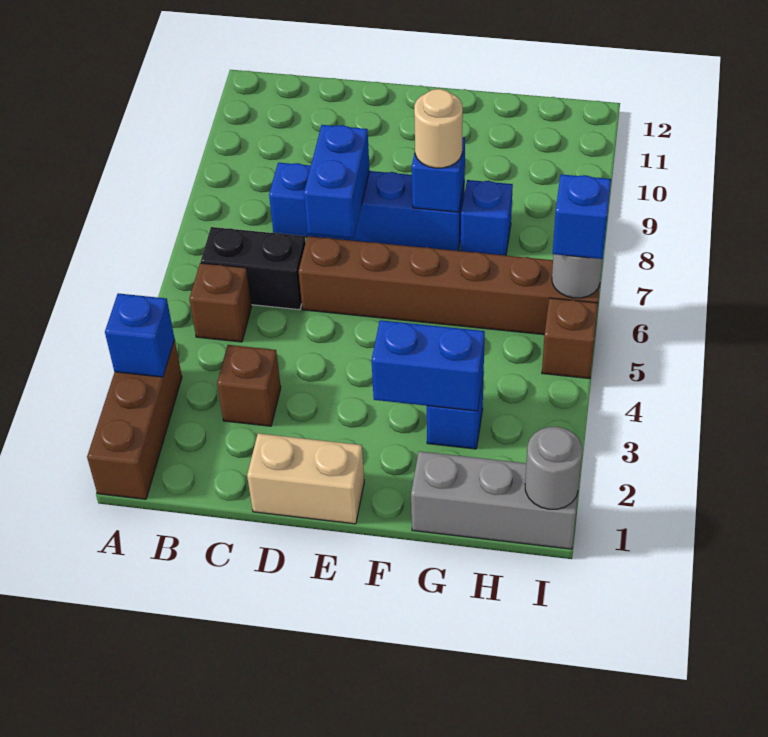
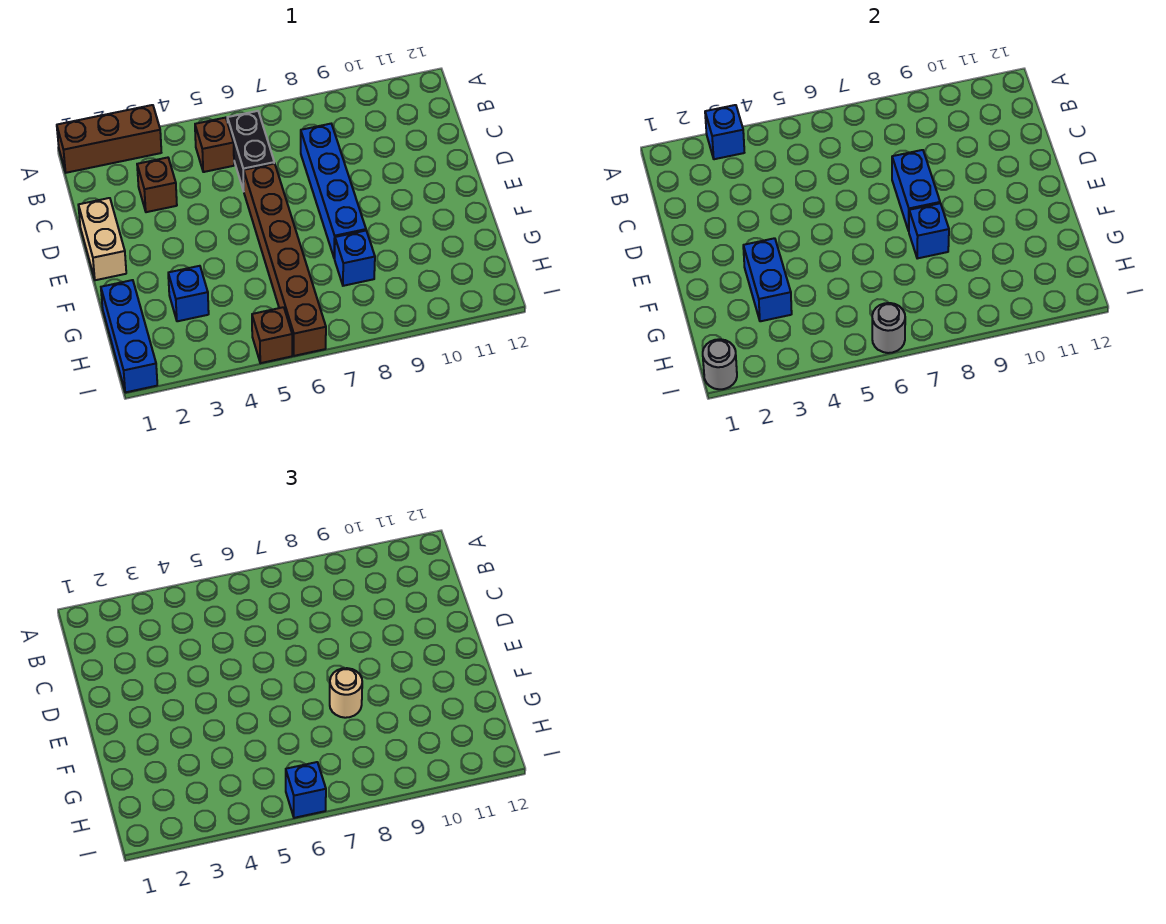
blue 1x2 brick [304,125,370,239] -> blue 1x2 brick turned to [892,150,940,231]
grey 1x3 brick [411,451,578,549] -> blue 1x3 brick [101,280,157,392]

